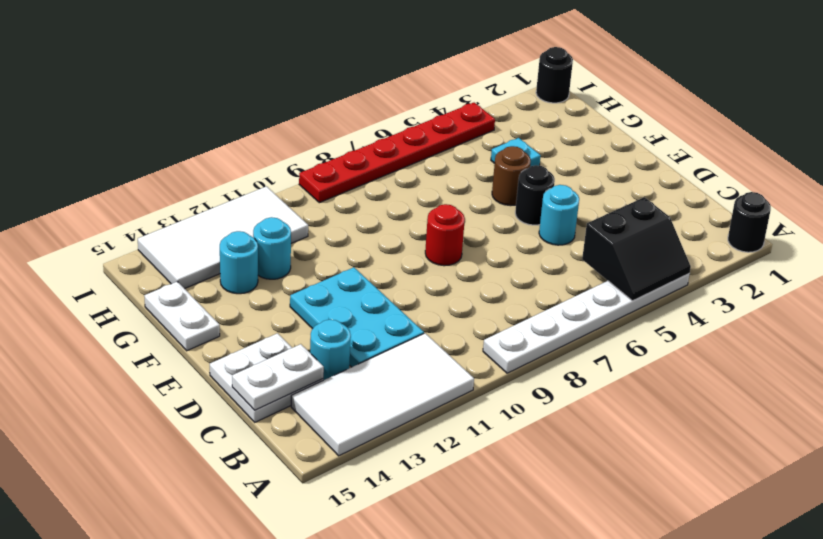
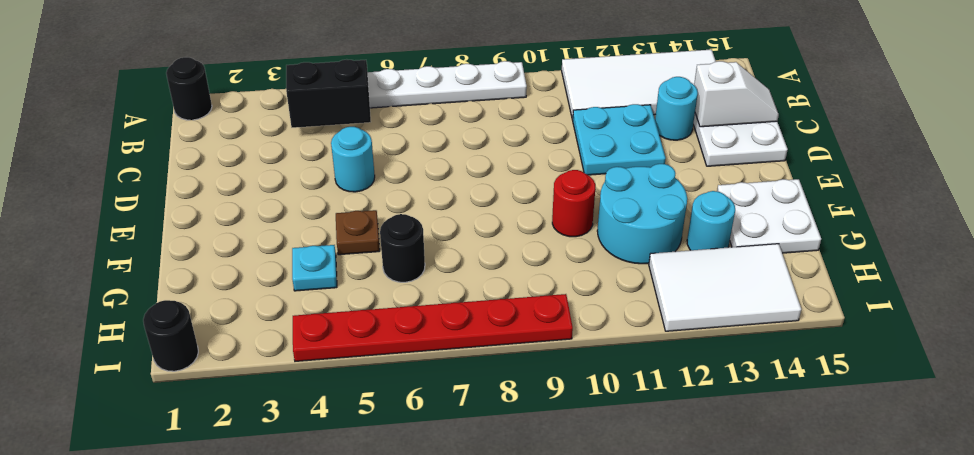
cyan 2x3 plate [290,267,424,367] -> cyan 2x2 plate [573,104,666,175]
white 1x2 plate [232,344,324,410] -> white 1x2 slope [694,61,779,127]
black 1x1 round brick [515,165,555,225] -> black 1x1 round brick moved to [380,214,425,282]
red 1x1 round brick [425,204,465,266] -> red 1x1 round brick moved to [552,170,595,237]
brown 1x1 round brick [492,146,531,206] -> brown 1x1 plate [336,210,380,255]
white 1x2 plate [144,282,220,351] -> white 2x2 plate [717,179,821,253]
cyan 1x1 round brick [253,217,291,279] -> cyan 2x2 round brick [597,164,687,264]
white 2x4 tile [138,186,308,289] -> white 2x3 tile [649,244,801,331]

